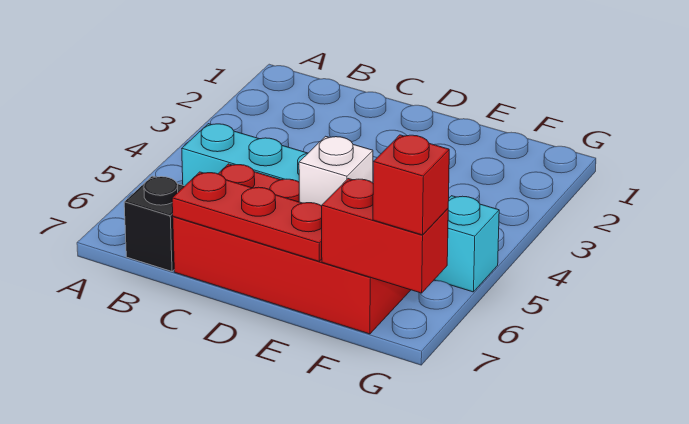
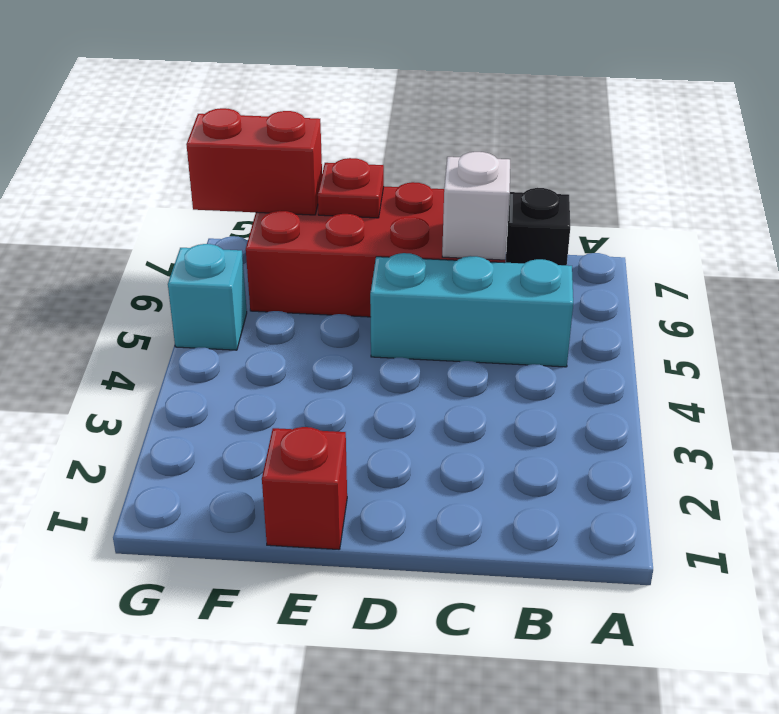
red 1x3 plate [172,172,322,261] -> red 1x1 plate [318,158,384,218]
white 1x1 brick [299,136,373,206] -> white 1x1 brick moved to [442,152,510,260]
red 1x1 brick [373,135,449,235] -> red 1x1 brick moved to [262,427,347,550]

